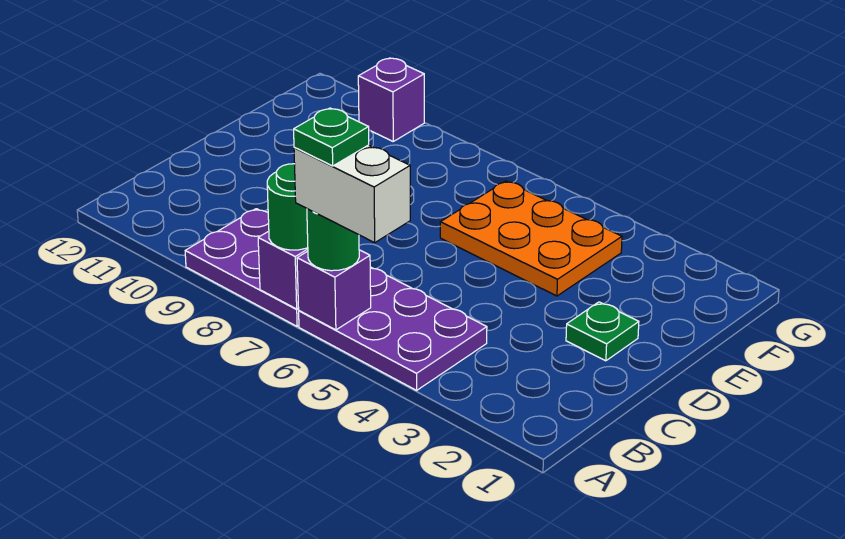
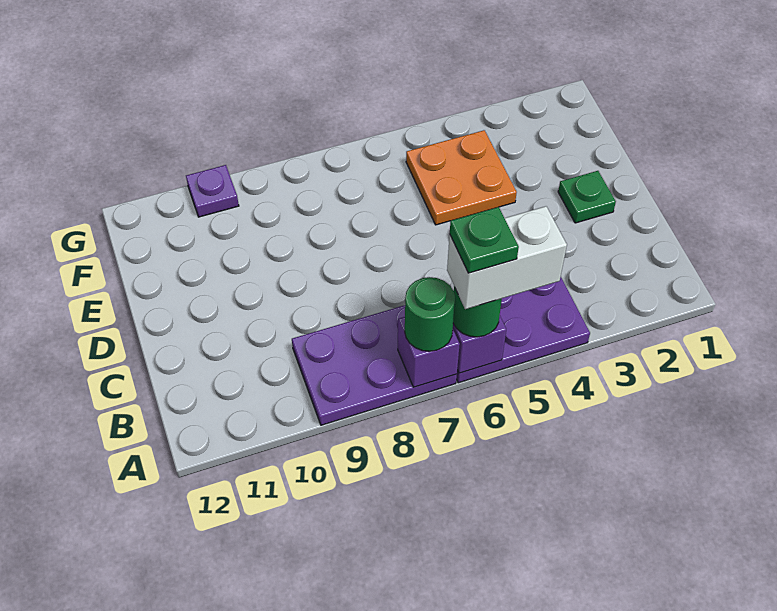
orange 2x3 plate [440,181,622,296] -> orange 2x2 plate [406,130,517,225]
purple 1x1 brick [358,58,424,141] -> purple 1x1 plate [186,165,239,217]

